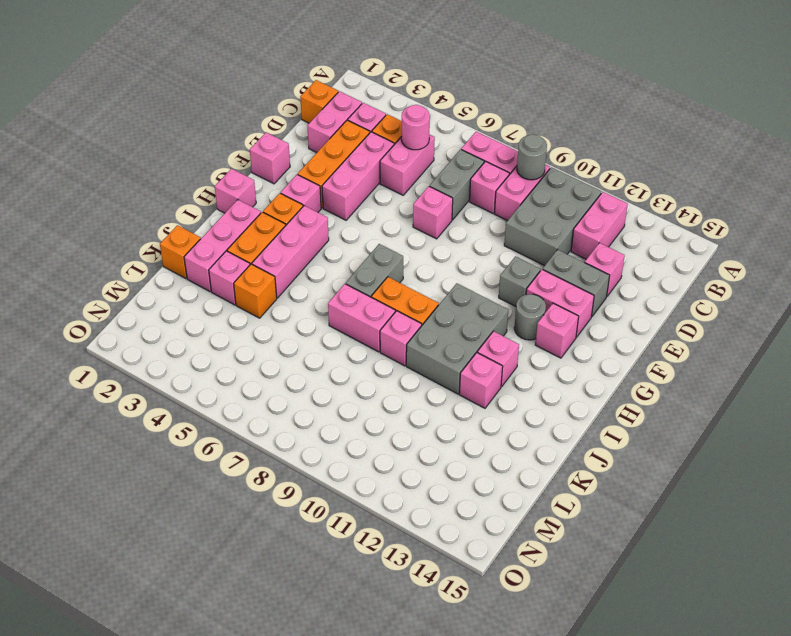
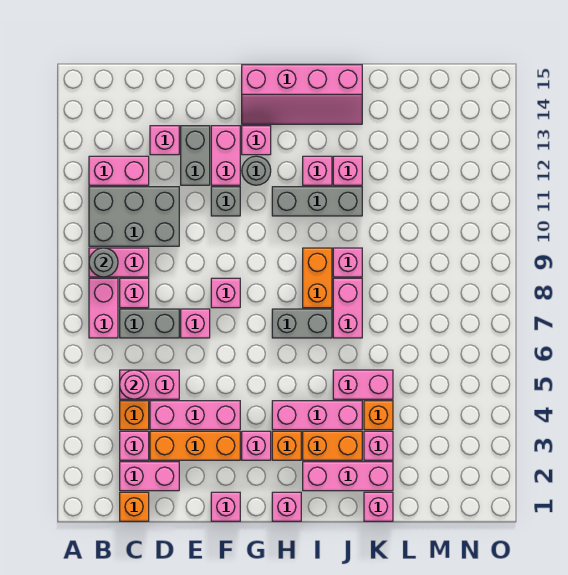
none -> pink 1x1 brick [211,278,240,308]
none -> pink 2x4 slope [242,65,362,124]
grey 2x3 brick [406,283,508,394] -> grey 1x3 brick [272,187,362,216]
none -> pink 1x2 brick [333,370,393,399]
orange 1x1 brick [160,225,201,279] -> pink 1x1 brick [364,492,393,521]

